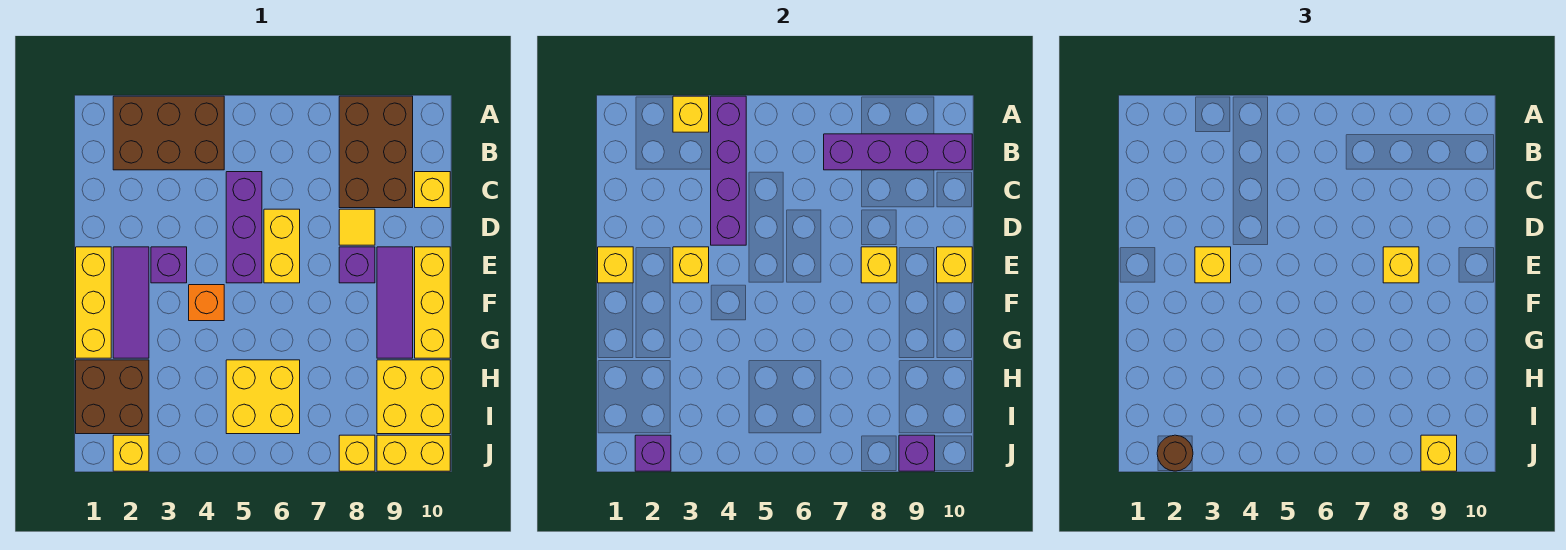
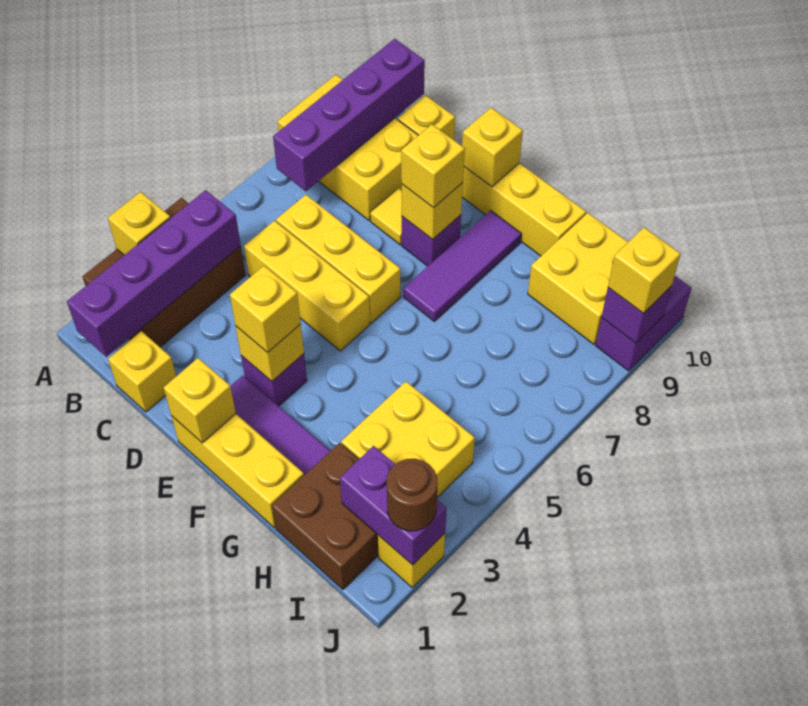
purple 1x4 brick [711,96,746,245] -> purple 1x4 brick turned to [67,190,241,357]
brown 2x3 brick [339,96,413,208] -> yellow 2x3 brick [278,75,418,220]
purple 1x3 brick [226,172,262,283] -> yellow 1x3 brick [244,221,370,351]
yellow 1x2 brick [264,209,300,283] -> yellow 1x3 brick [276,195,401,323]
purple 1x3 tile [377,247,413,358] -> purple 1x3 tile turned to [404,211,521,321]
orange 1x1 brick [189,285,224,321] -> none
yellow 2x2 brick [226,360,300,434] -> yellow 2x2 brick moved to [341,382,475,497]
purple 1x1 brick [635,435,671,471] -> purple 1x2 brick [340,446,447,565]
yellow 1x1 brick [339,435,375,471] -> yellow 1x1 brick moved to [108,331,176,412]
yellow 1x2 brick [377,435,450,471] -> purple 1x2 brick [595,276,692,371]

